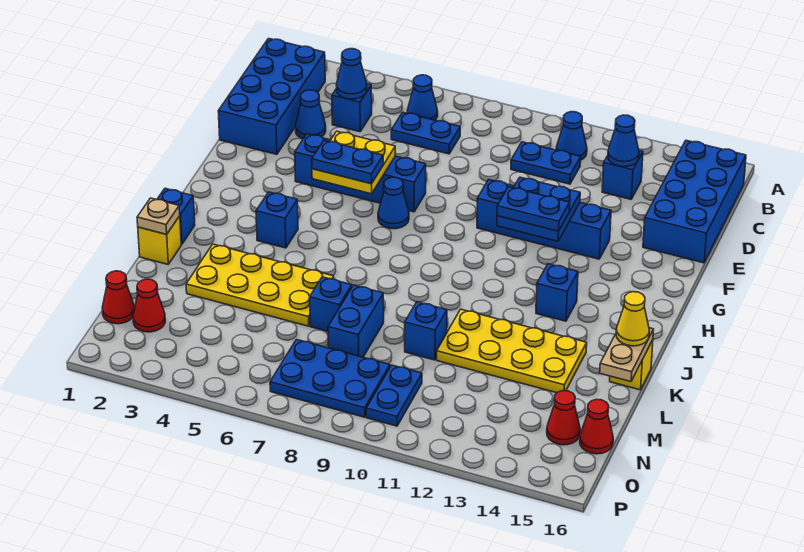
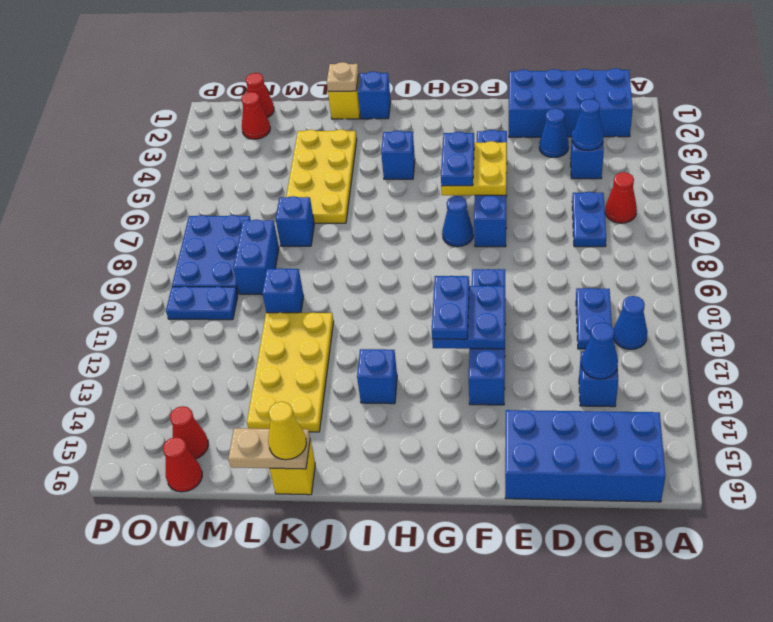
blue 1x1 cone [407,75,438,120] -> red 1x1 cone [605,172,637,223]
blue 1x2 brick [328,285,384,357] -> blue 1x2 brick turned to [233,219,279,295]

